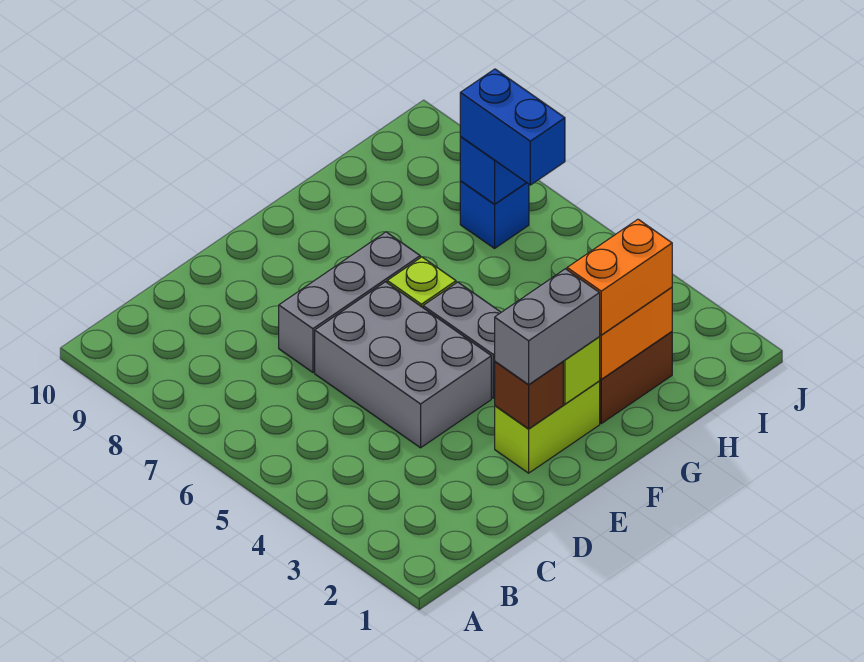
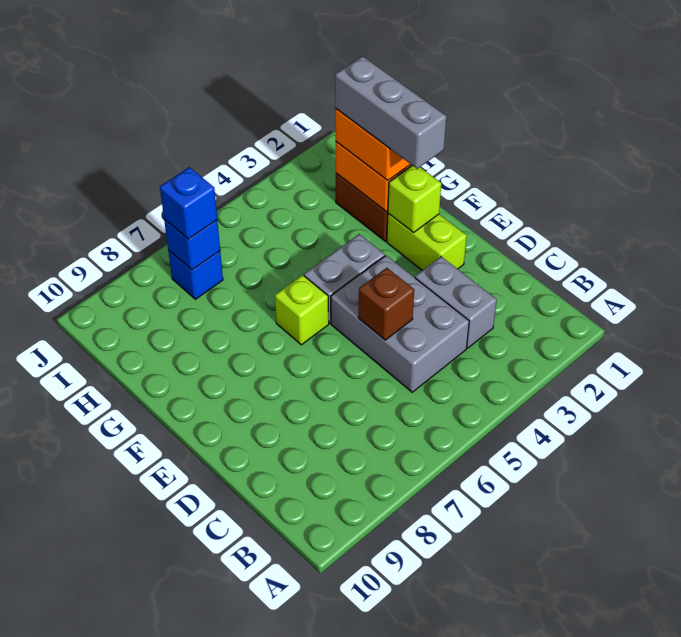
grey 2x3 brick [315,282,491,448] -> grey 2x3 brick turned to [331,255,469,392]
grey 1x3 brick [279,232,420,372] -> grey 1x3 brick moved to [335,56,446,169]
brown 1x1 brick [495,362,563,429] -> brown 1x1 brick moved to [358,268,414,340]
grey 1x2 brick [495,269,600,384] -> grey 1x2 brick moved to [415,257,497,348]
blue 1x2 brick [460,69,565,185] -> blue 1x1 brick [160,167,217,239]

